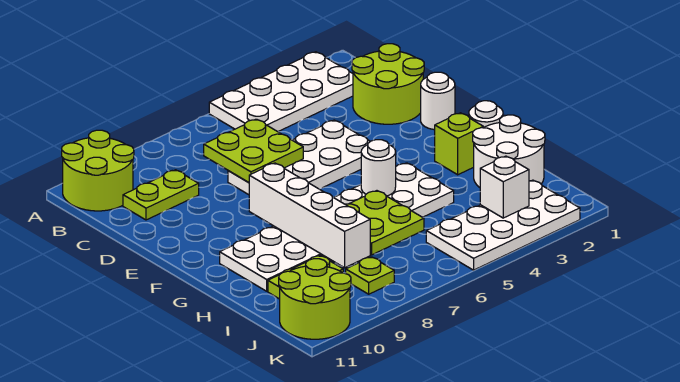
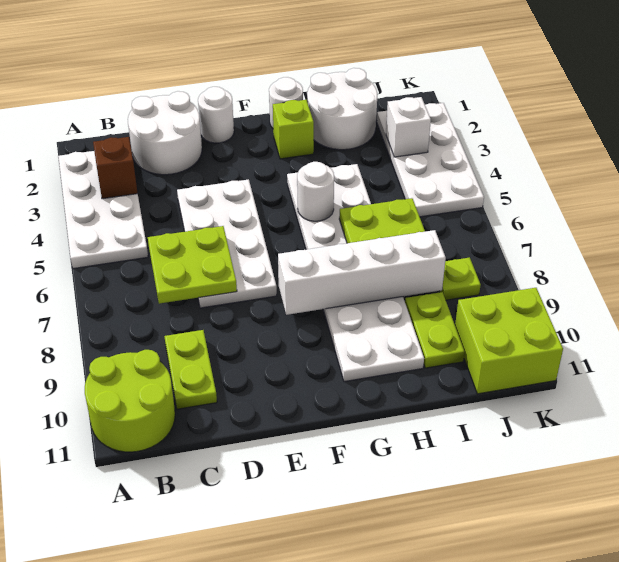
none -> brown 1x1 brick [93,137,138,199]
lime 2x2 round brick [352,44,424,124] -> white 2x2 round brick [128,91,202,175]
lime 2x2 round brick [279,259,351,339] -> lime 2x2 brick [455,288,563,394]

